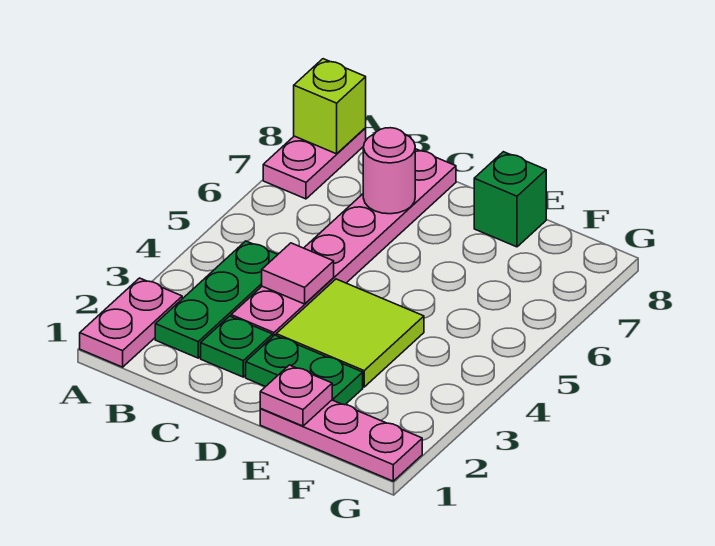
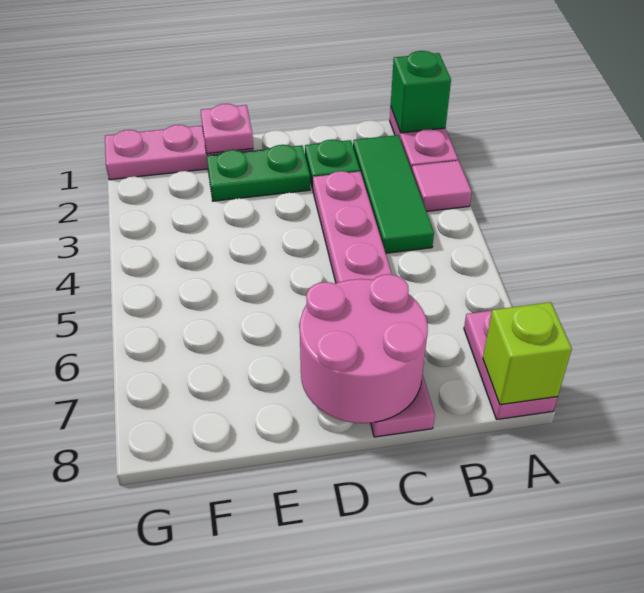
green 1x3 plate [155,241,278,358] -> green 1x3 tile [353,135,434,253]
pink 1x1 tile [262,243,334,304] -> pink 1x1 tile moved to [412,160,472,211]
pink 1x1 round brick [363,128,415,214] -> pink 2x2 round brick [300,274,428,423]
lime 2x2 tile [276,279,424,387] -> none
green 1x1 brick [474,152,546,247] -> green 1x1 brick moved to [391,51,451,133]

